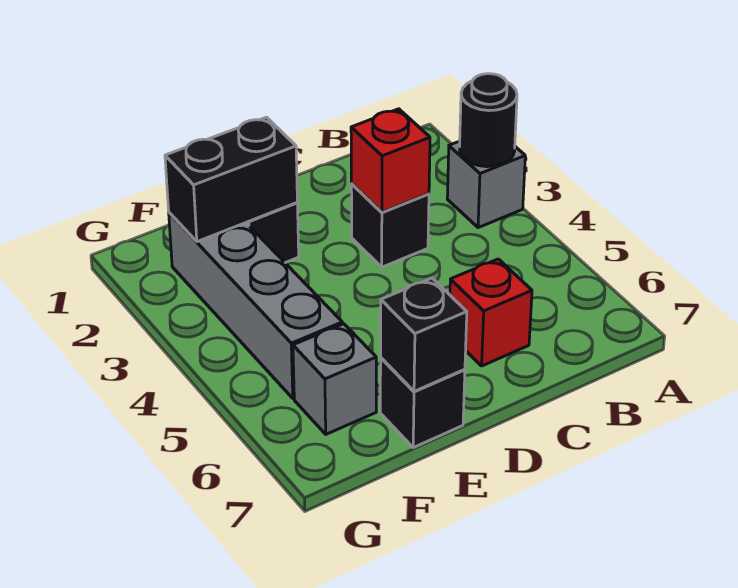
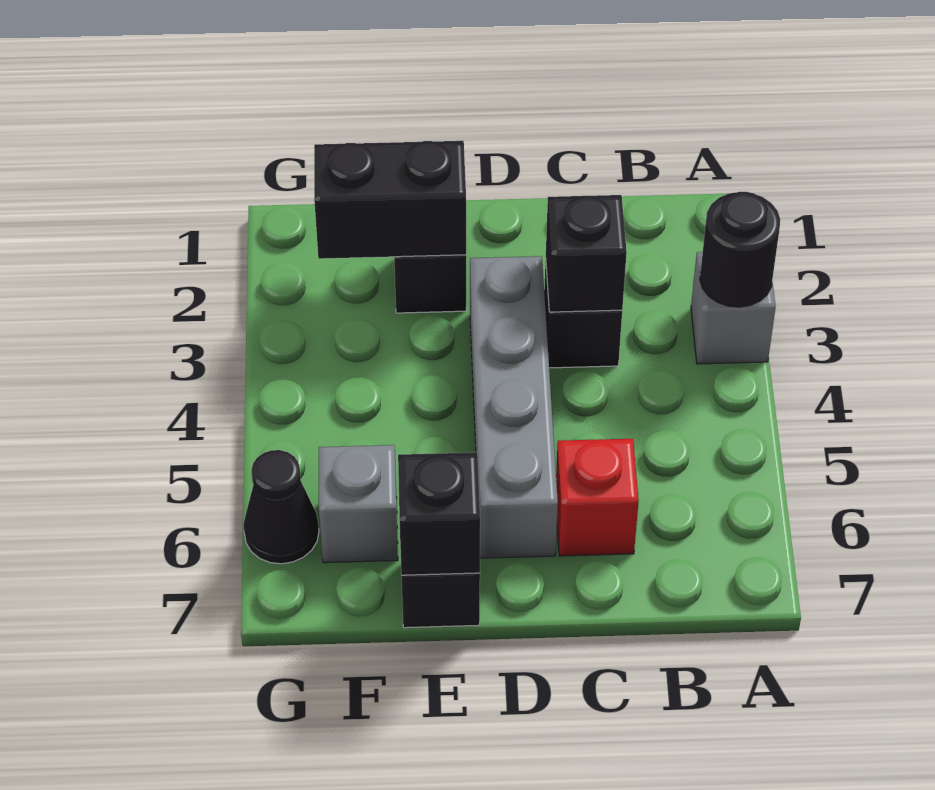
red 1x1 brick [351,109,430,212] -> black 1x1 brick [546,195,627,312]
grey 1x4 brick [169,213,342,398] -> grey 1x4 brick moved to [470,256,558,558]
none -> black 1x1 cone [244,450,319,564]

